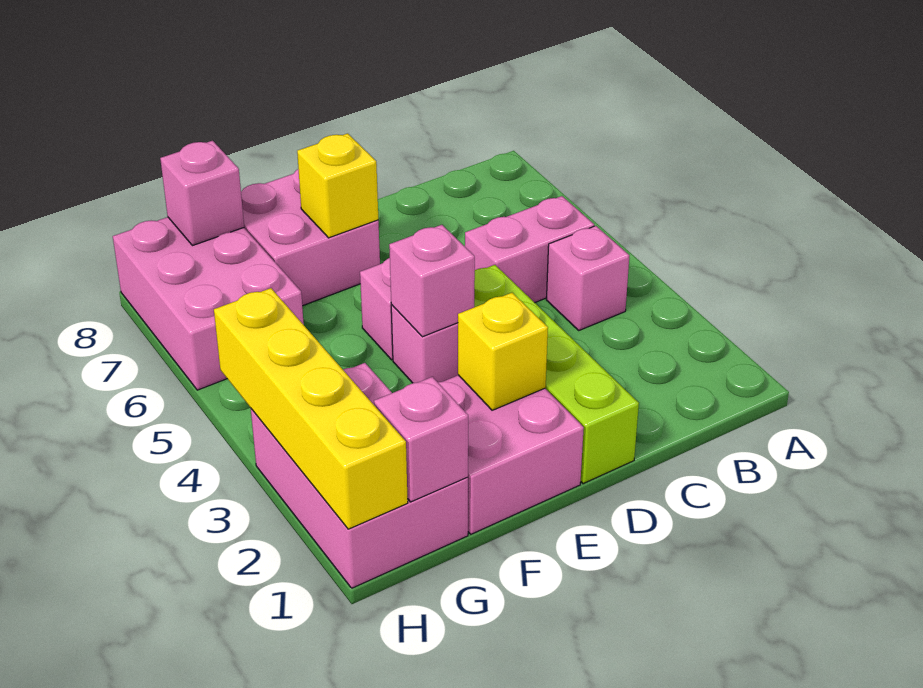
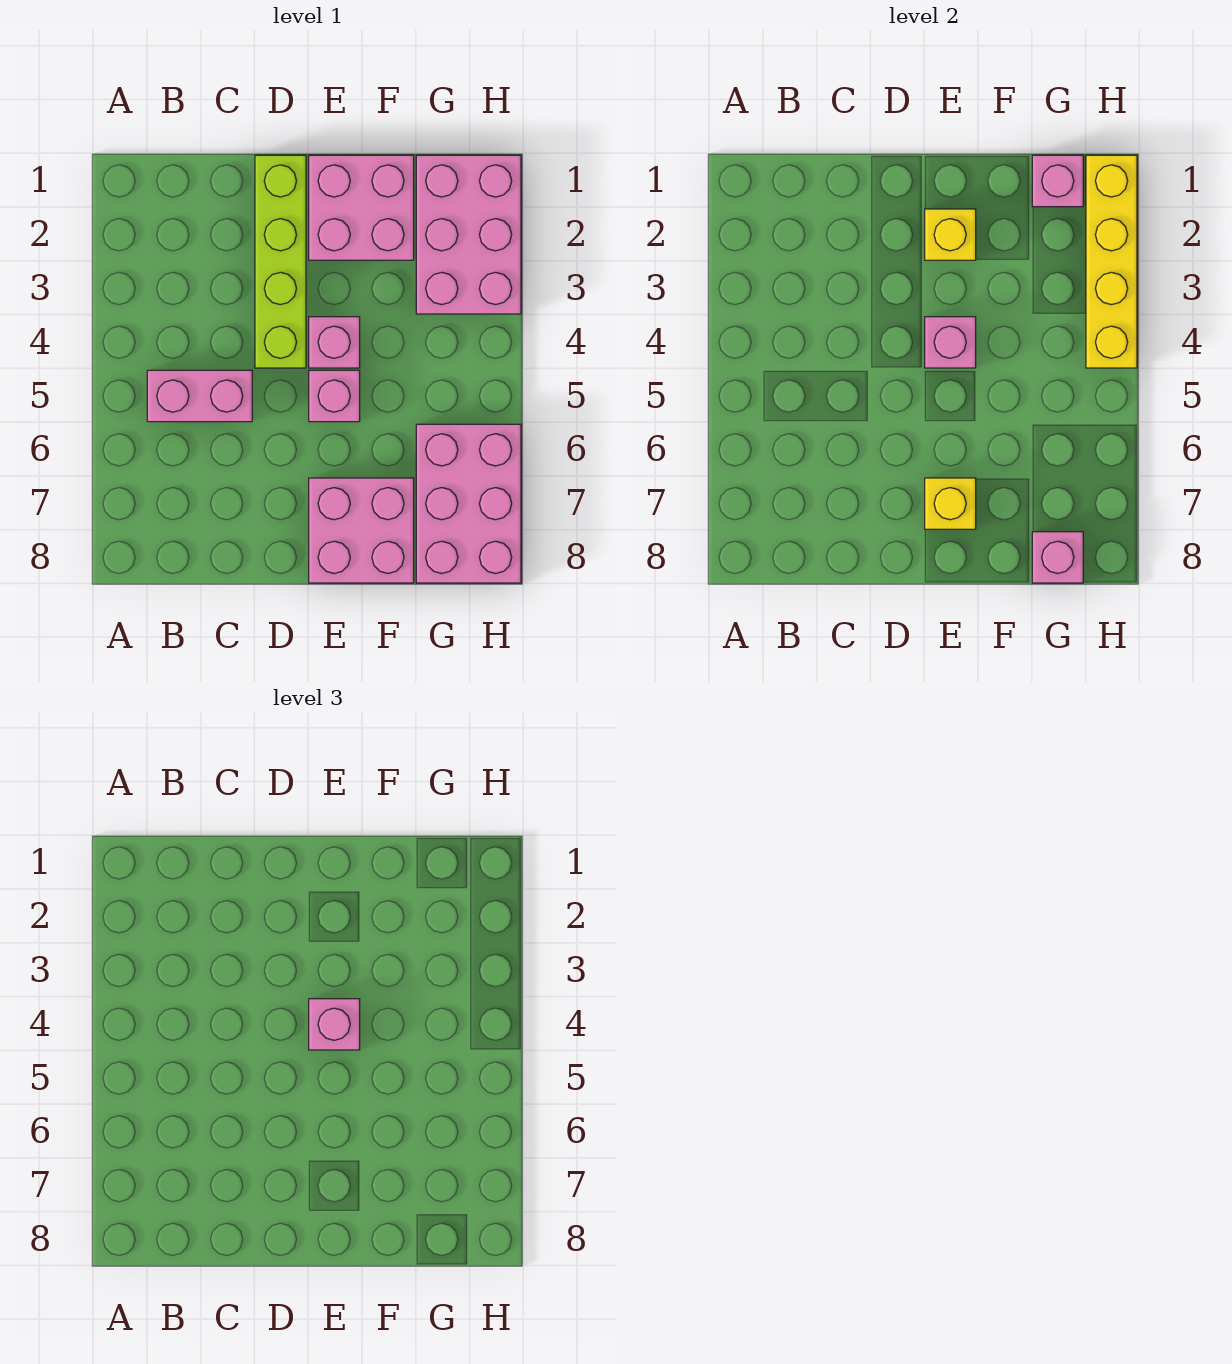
pink 1x1 brick [546,226,629,330] -> pink 1x1 brick moved to [309,999,360,1050]

